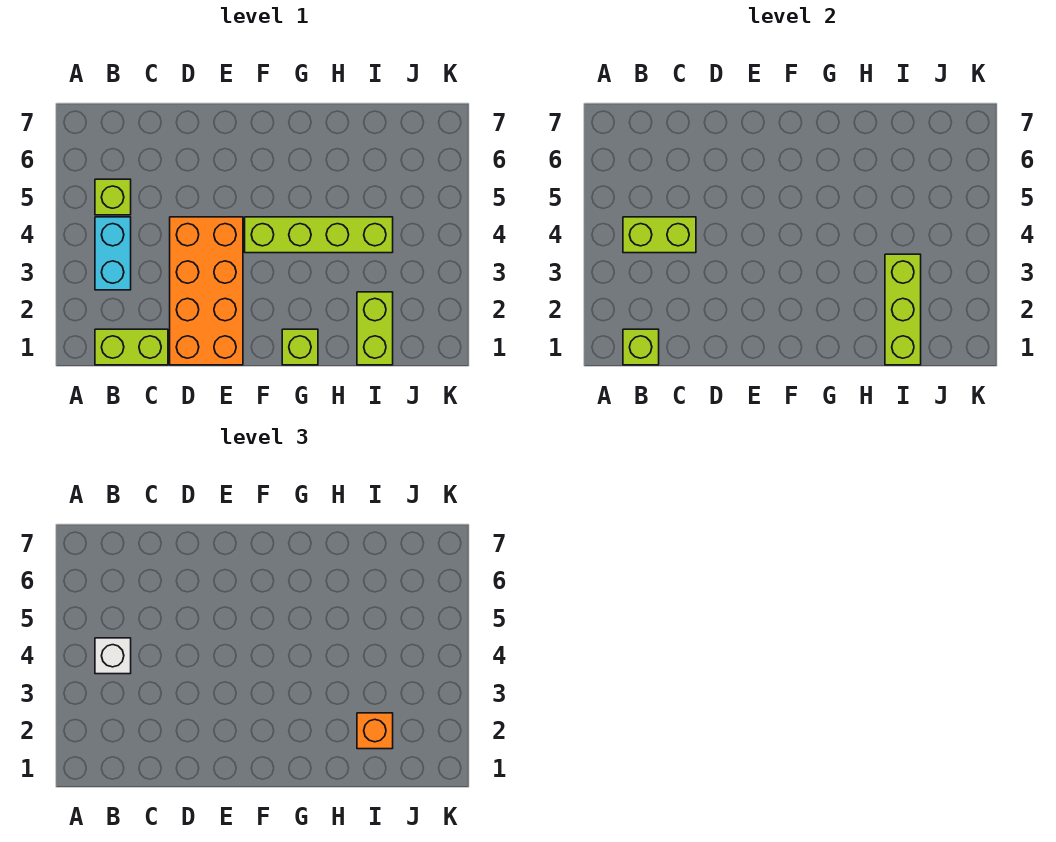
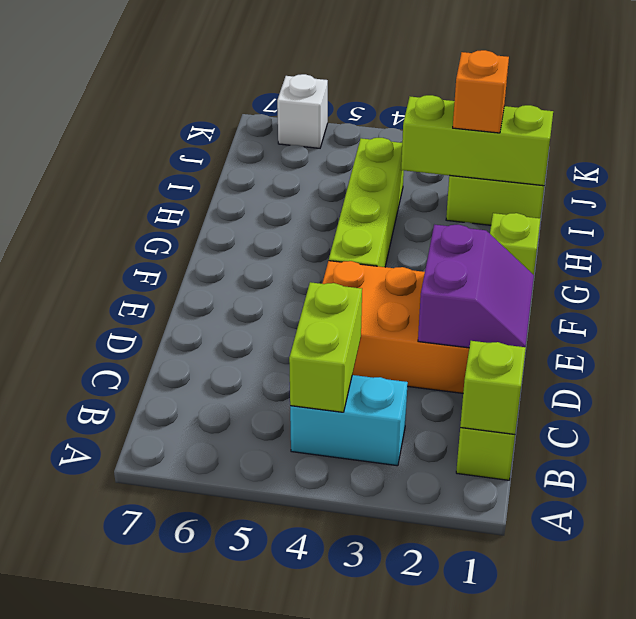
white 1x1 brick [95,638,131,674] -> white 1x1 brick moved to [277,74,328,148]
lime 1x1 brick [95,179,131,215] -> none
none -> purple 2x2 slope [418,225,534,348]

